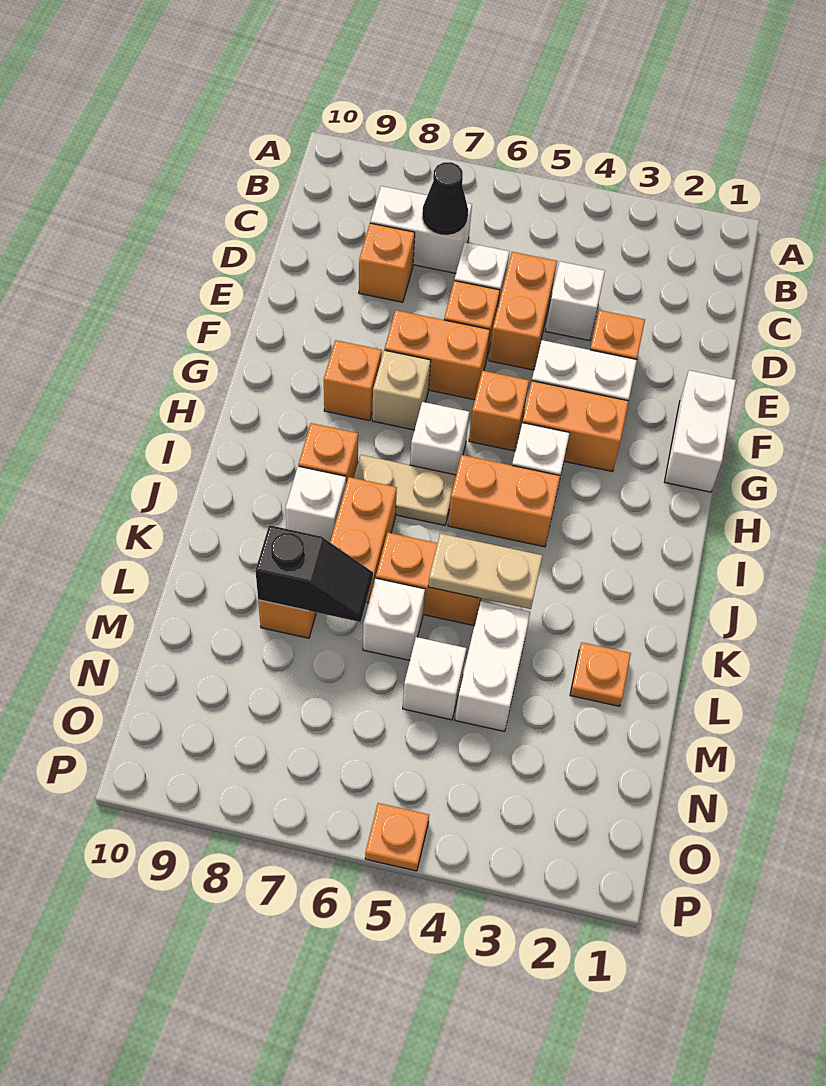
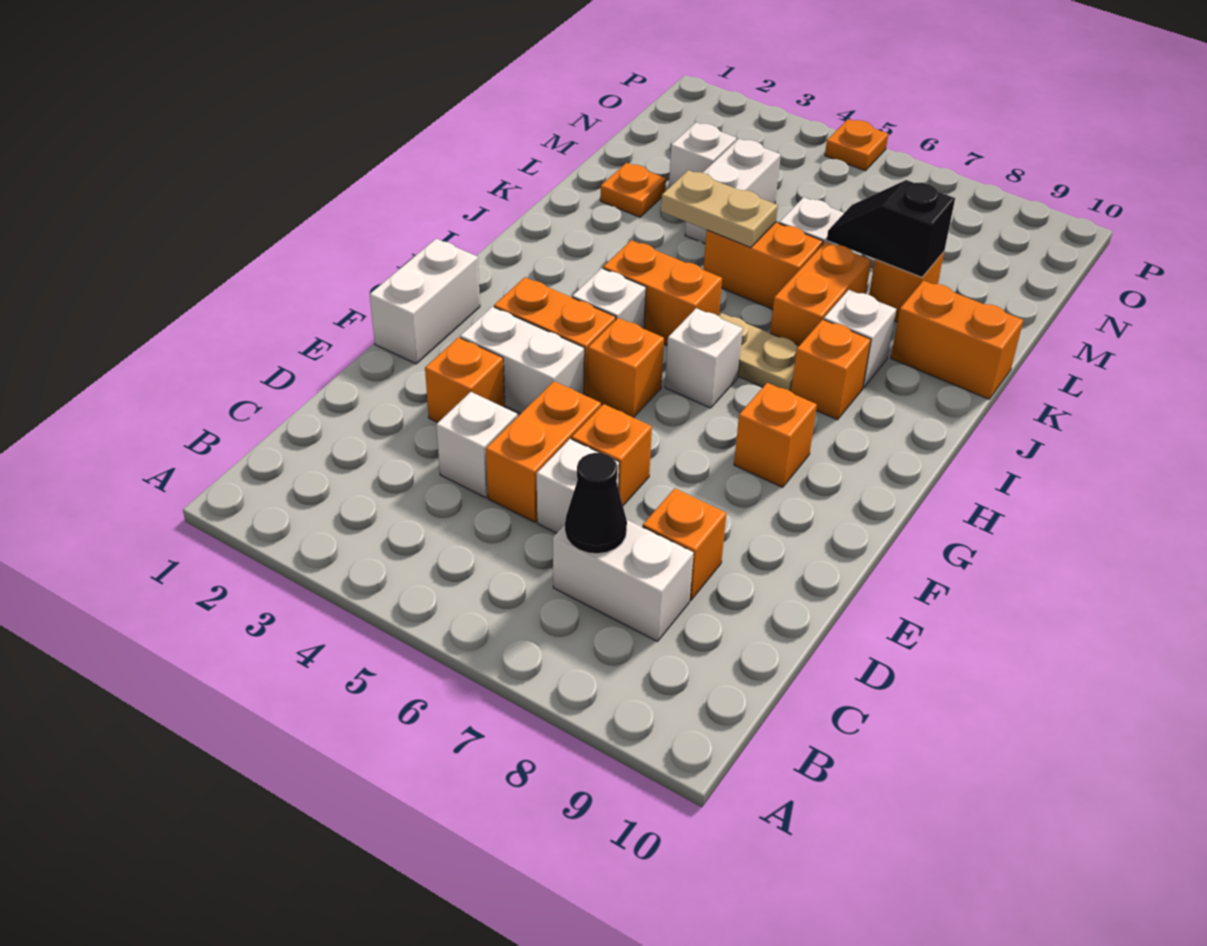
orange 1x2 brick [385,310,490,400] -> orange 1x2 brick moved to [891,281,1023,399]
tan 1x1 brick [372,350,431,430] -> none
white 1x1 brick [403,637,466,720] -> white 1x1 brick moved to [669,122,737,188]

